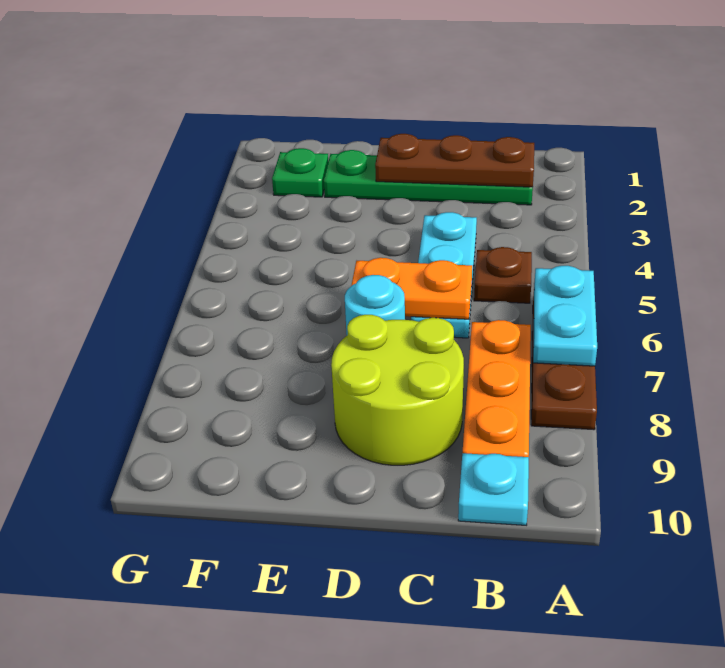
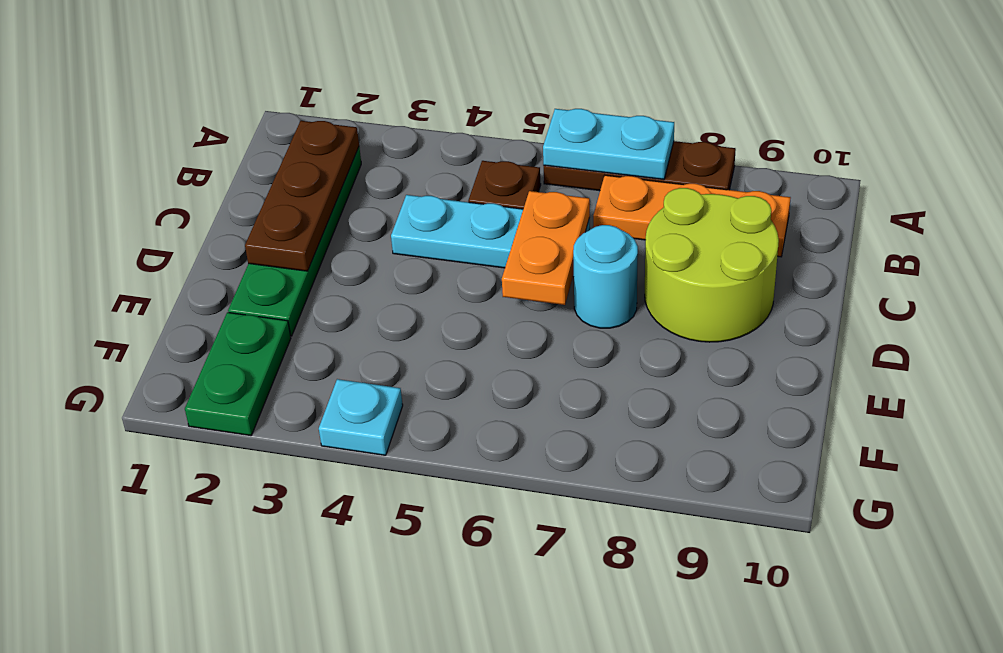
cyan 1x1 plate [458,453,529,525] -> cyan 1x1 plate moved to [319,379,403,455]
green 1x1 plate [272,148,328,197] -> green 1x2 plate [185,312,291,436]

